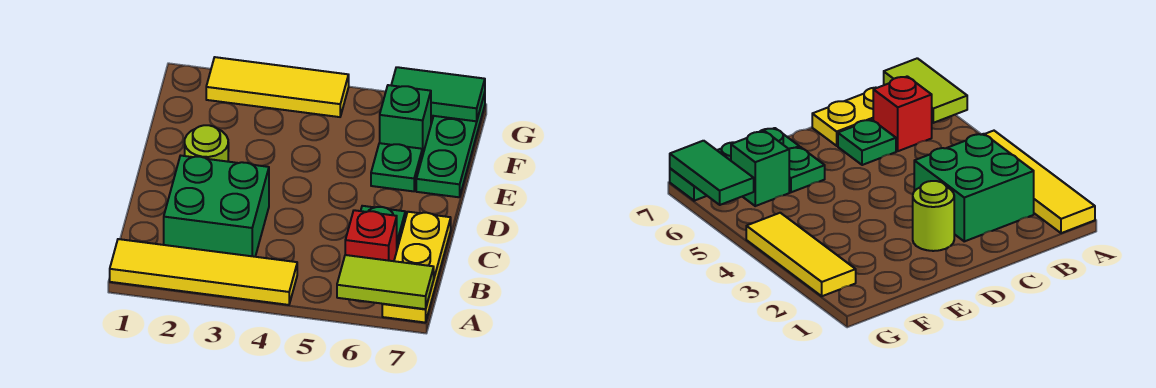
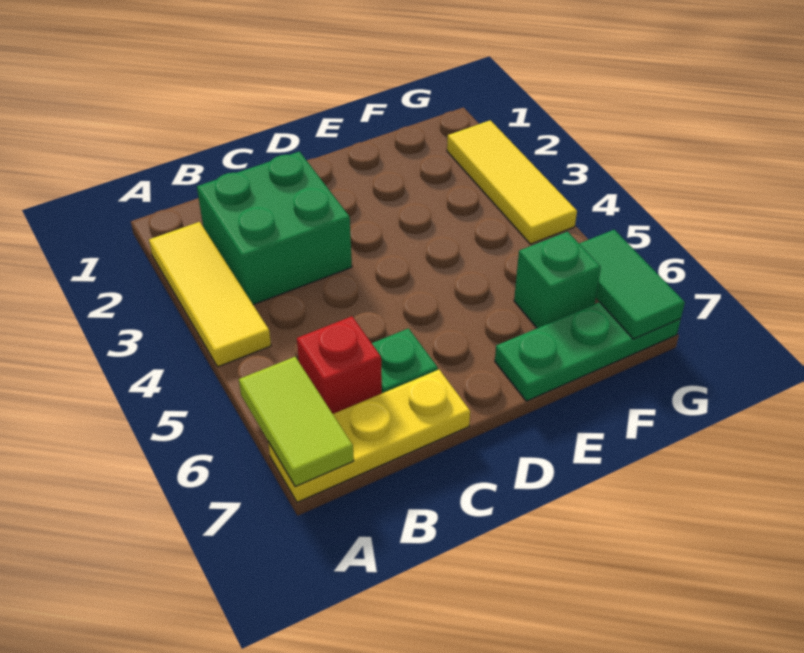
yellow 1x4 tile [110,239,297,305] -> yellow 1x3 tile [149,222,271,367]
lime 1x1 round brick [185,125,228,162] -> none
green 1x1 plate [371,143,422,191] -> none

